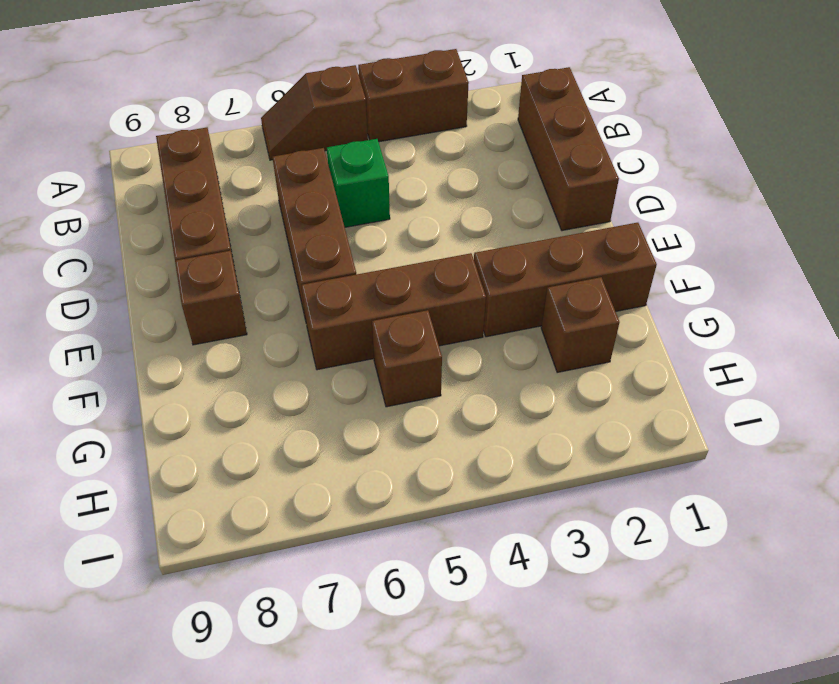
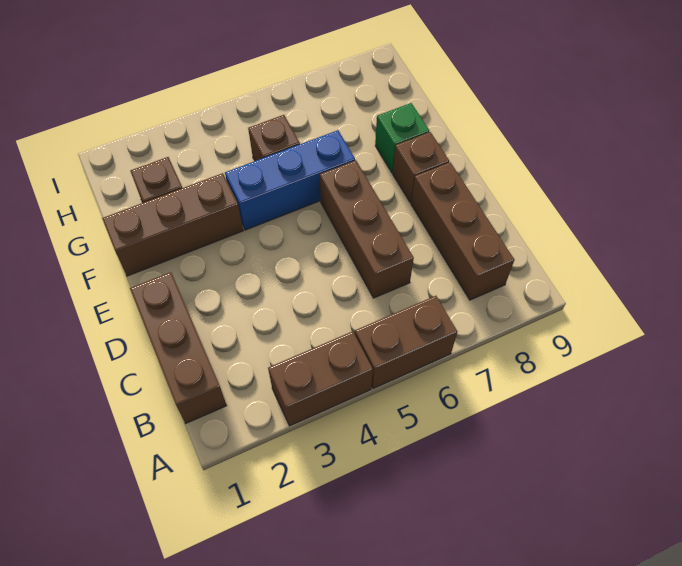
brown 1x2 slope [261,65,368,160] -> brown 1x2 brick [355,296,457,389]
green 1x1 brick [327,139,390,227] -> green 1x1 brick moved to [375,103,429,173]
brown 1x3 brick [301,253,486,370] -> blue 1x3 brick [225,130,355,230]

